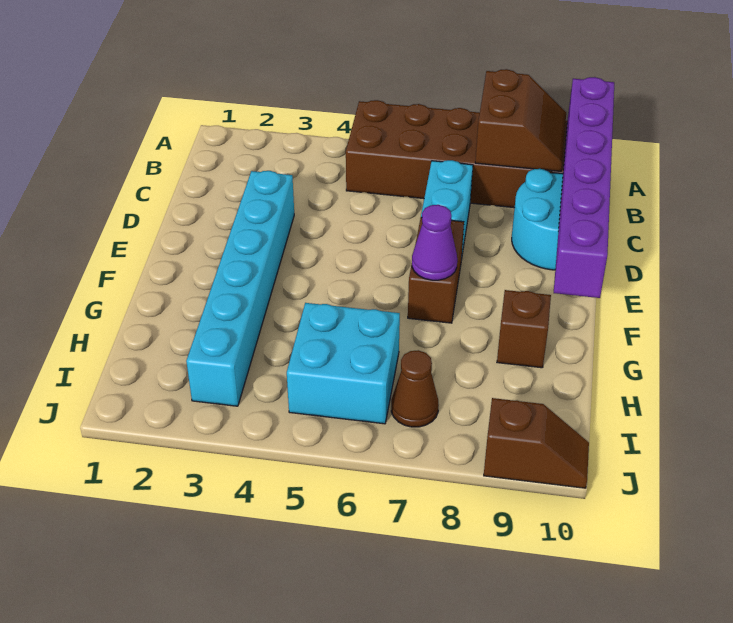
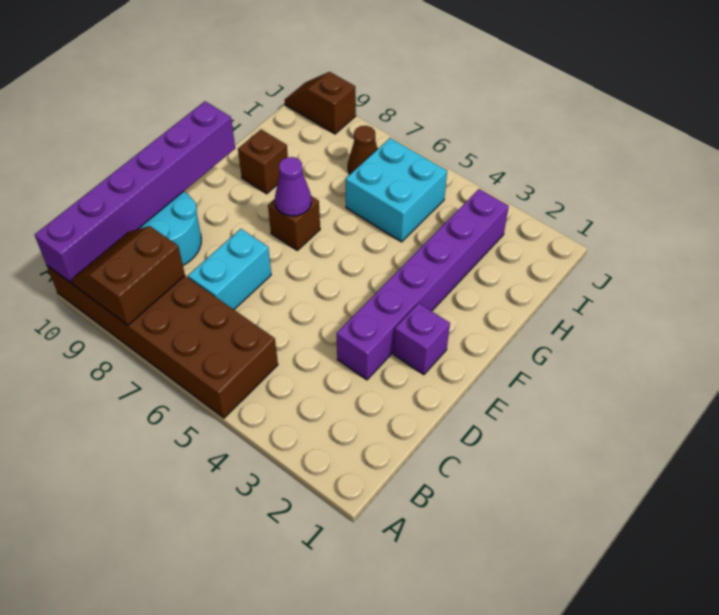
cyan 1x6 brick [186,171,294,406] -> purple 1x6 brick [337,189,509,380]
none -> purple 1x1 brick [394,303,450,375]
brown 1x2 brick [408,217,464,323] -> brown 1x1 brick [268,196,320,250]

